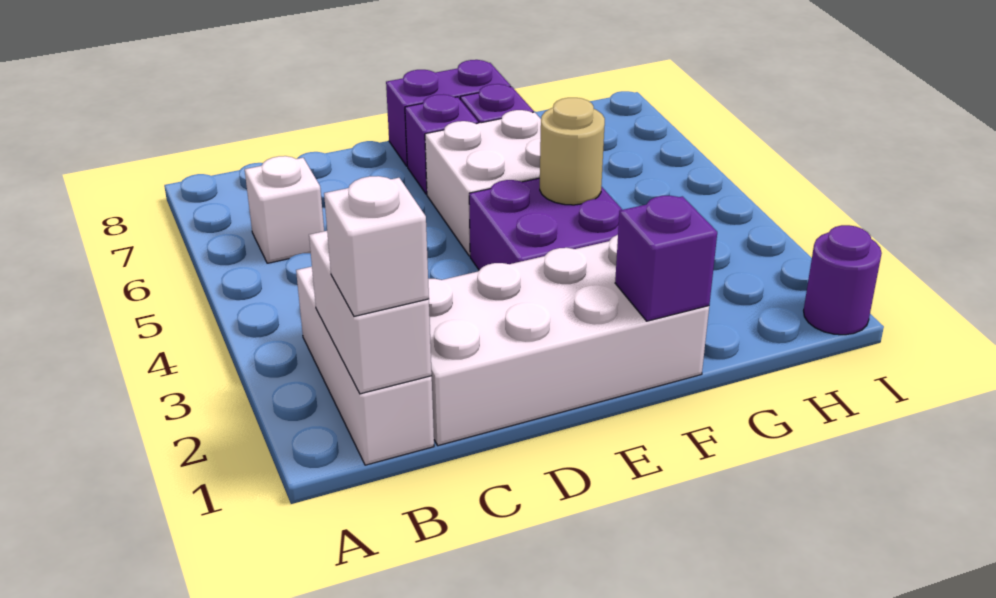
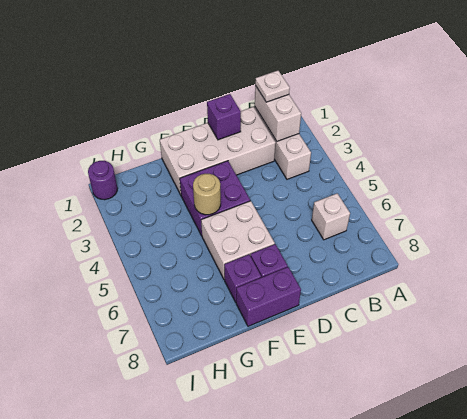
white 1x1 brick [324,176,429,316] -> white 1x1 plate [255,71,290,102]
purple 1x1 brick [615,196,717,321] -> purple 1x1 brick moved to [207,94,241,140]

